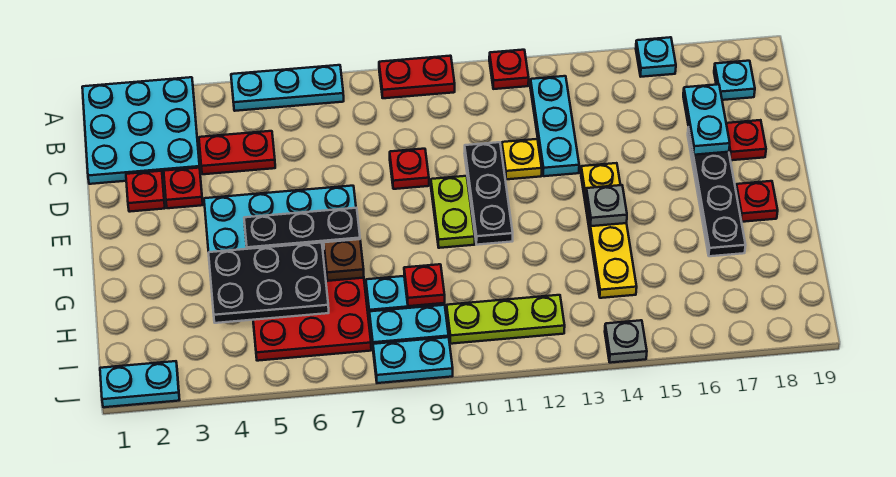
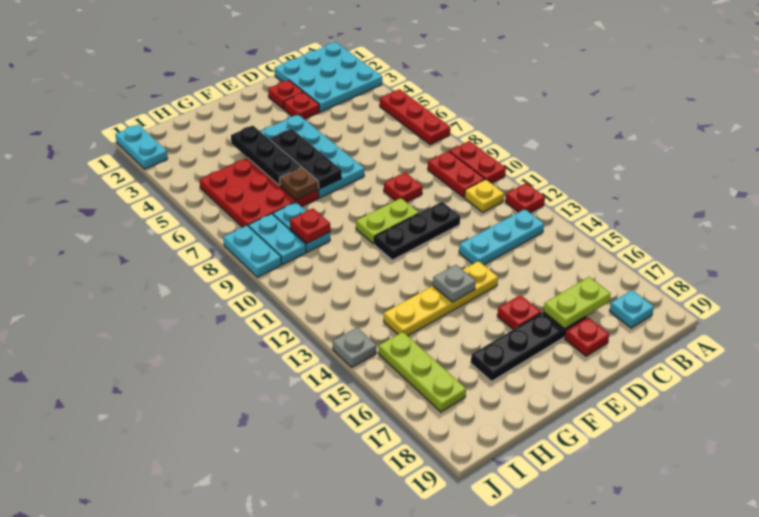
cyan 1x3 plate [231,65,344,111] -> red 1x3 plate [380,89,450,145]
cyan 1x1 plate [636,37,676,77] -> none
red 1x2 plate [199,131,275,174] -> red 1x2 plate moved to [428,151,485,197]
cyan 1x2 plate [683,84,730,155] -> lime 1x2 plate [543,277,611,329]
yellow 1x1 plate [502,139,542,179] -> yellow 1x1 plate moved to [465,179,504,212]
red 1x1 plate [736,181,778,222] -> red 1x1 plate moved to [497,295,541,330]
black 2x3 plate [208,243,329,323] -> black 1x3 plate [231,126,301,185]
lime 1x3 plate [447,295,565,344] -> lime 1x3 plate moved to [378,332,466,412]

